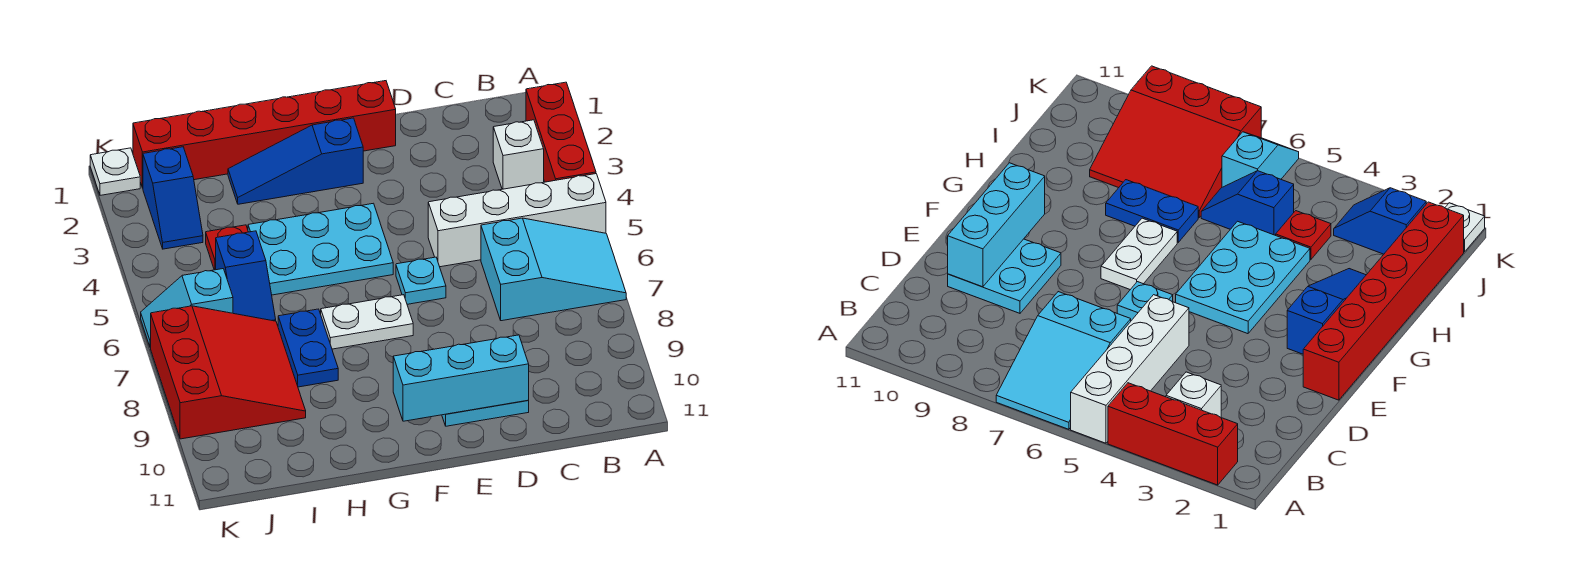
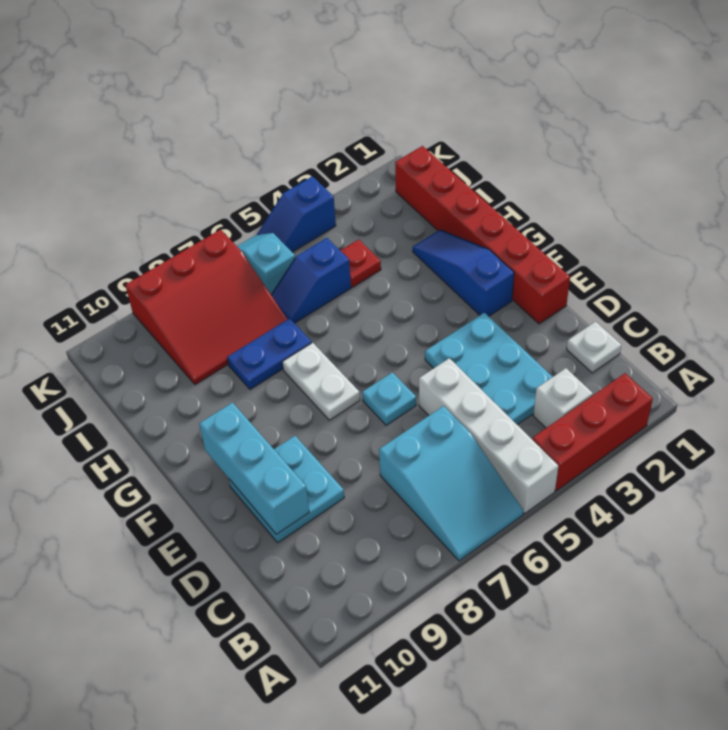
cyan 2x3 plate [248,203,393,295] -> cyan 2x3 plate moved to [425,312,552,425]
blue 1x2 slope [143,147,203,249] -> blue 1x2 slope moved to [257,176,336,252]
white 1x1 plate [90,148,140,195] -> white 1x1 plate moved to [567,322,621,373]

